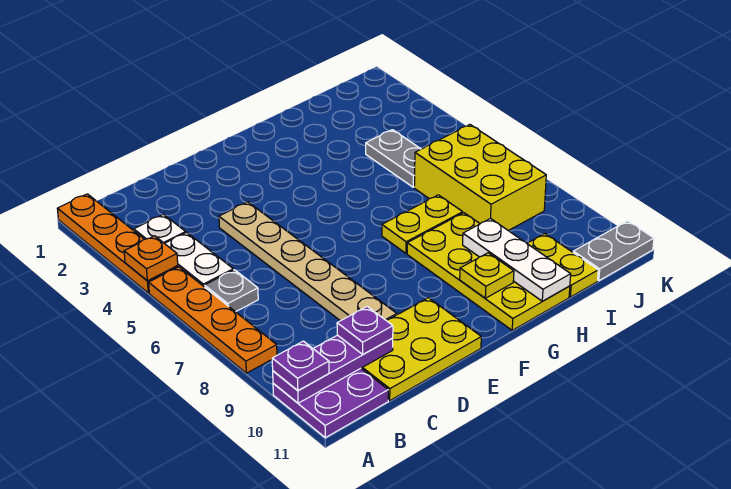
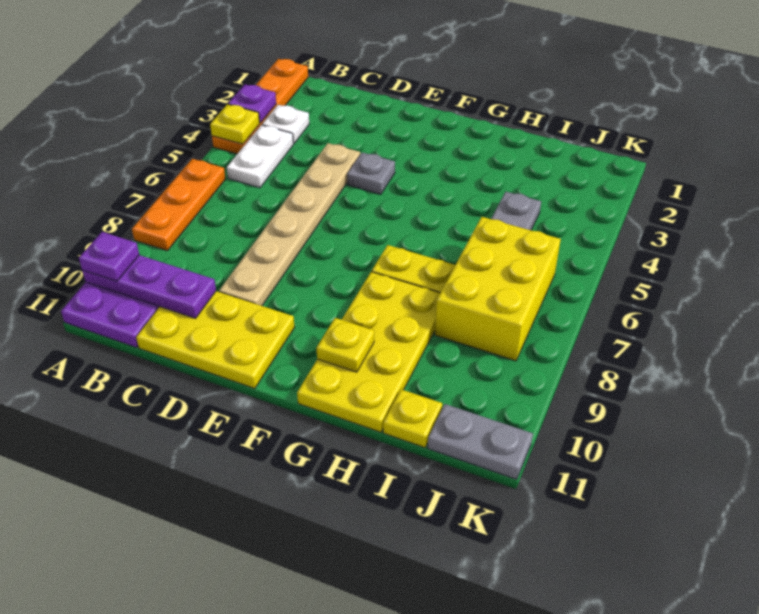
orange 1x1 plate [124,236,178,281] -> yellow 1x1 plate [210,104,260,144]
orange 1x4 plate [149,267,277,373] -> orange 1x3 plate [132,159,226,251]
grey 1x1 plate [205,270,258,312] -> grey 1x1 plate moved to [347,152,395,194]
purple 1x1 plate [337,306,393,354] -> purple 1x1 plate moved to [228,84,276,123]
white 1x3 plate [463,218,571,301] -> none
yellow 1x2 plate [527,234,598,297] -> yellow 1x1 plate [383,389,442,448]

